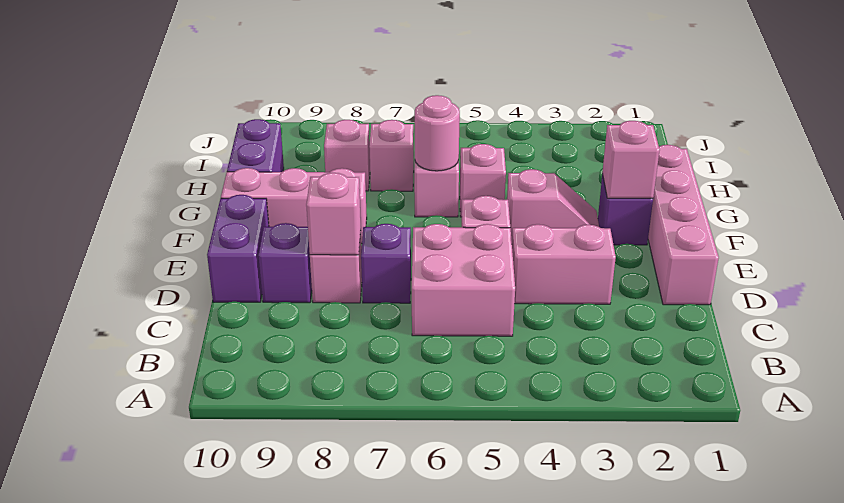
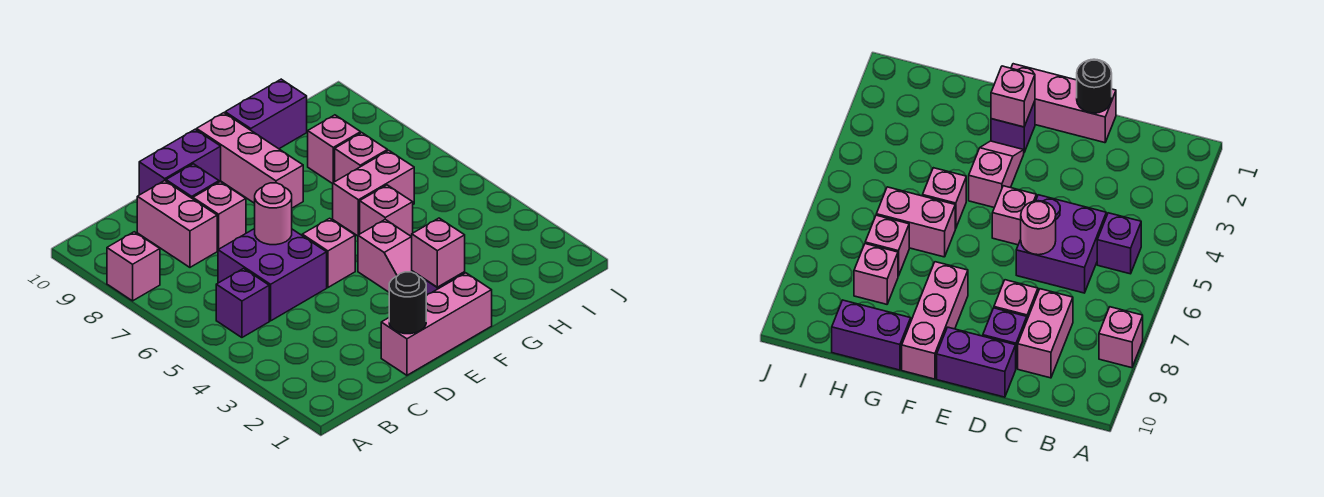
pink 2x2 brick [412,224,515,336] -> purple 2x2 brick [218,229,327,321]
pink 1x4 brick [648,145,719,305] -> pink 1x3 brick [381,273,492,375]
none -> black 1x1 round brick [389,272,426,334]
pink 1x2 brick [512,224,616,304] -> pink 1x2 brick moved to [137,181,217,267]
purple 1x1 brick [361,224,411,303] -> purple 1x1 brick moved to [216,268,269,337]
pink 1x1 brick [306,173,361,255] -> pink 1x1 brick moved to [107,232,160,301]
pink 1x1 round brick [415,95,460,171] -> pink 1x1 round brick moved to [255,183,292,245]

